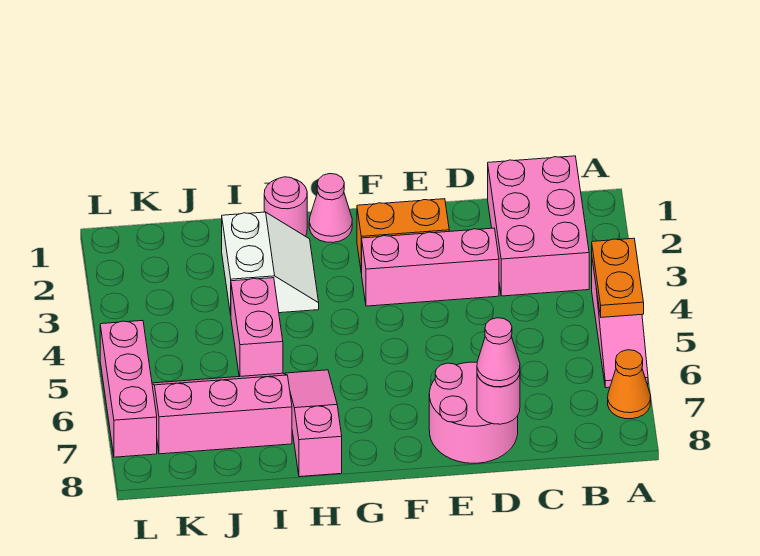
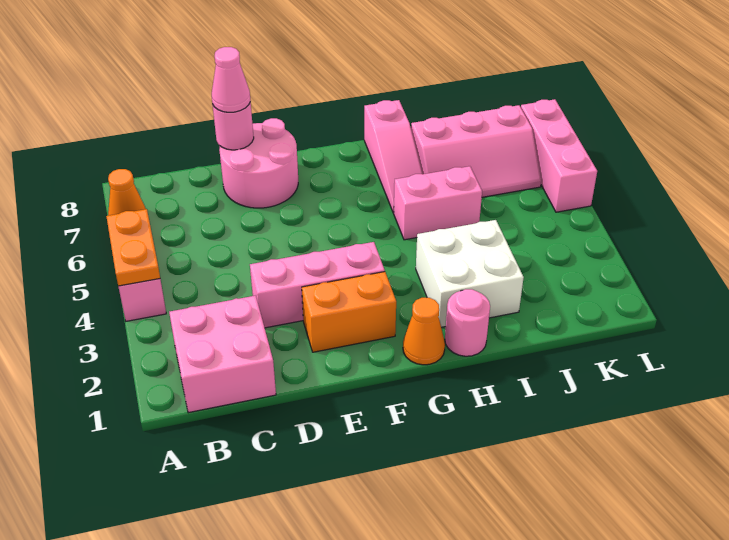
pink 2x3 brick [488,156,589,296] -> pink 2x2 brick [169,296,276,413]
pink 1x1 cone [309,174,352,242] -> orange 1x1 cone [403,298,445,365]
white 2x2 slope [222,212,319,315] -> white 2x2 brick [416,220,524,327]
pink 1x2 brick [231,278,283,377] -> pink 1x2 brick turned to [394,166,482,240]

